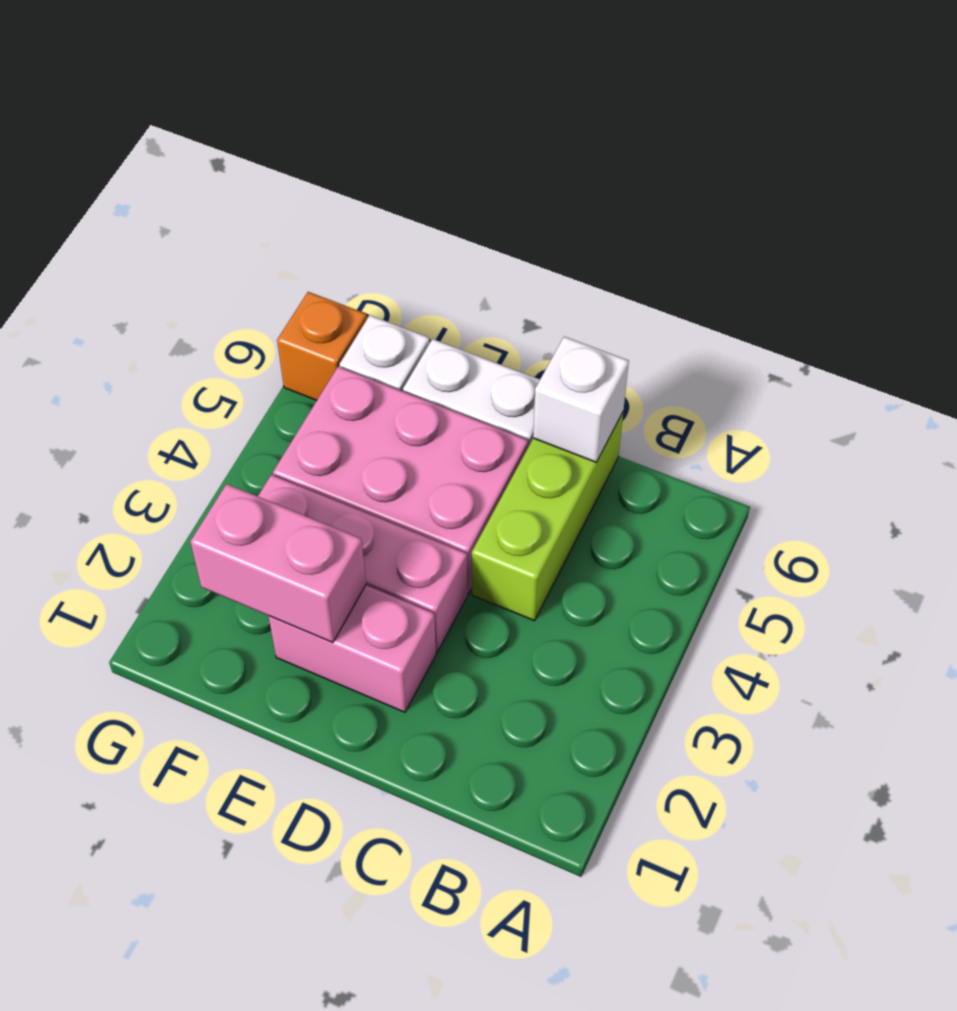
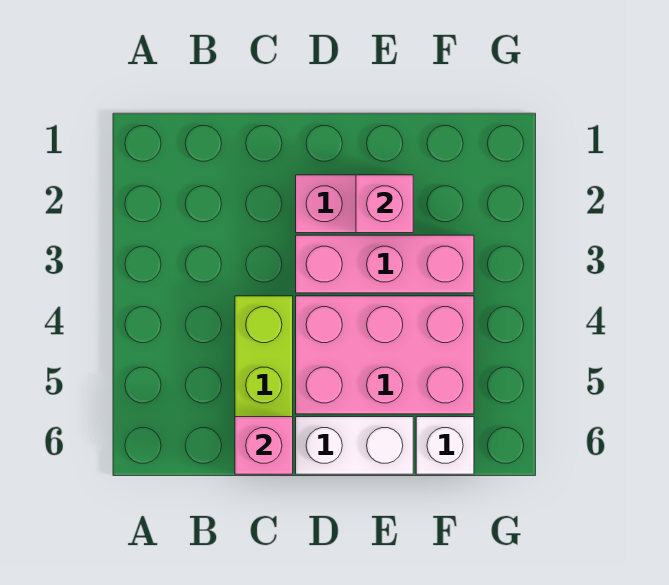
white 1x1 brick [533,337,629,462] -> pink 1x1 brick [235,417,293,474]
pink 1x2 brick [190,484,366,642] -> pink 1x1 brick [356,175,413,233]
orange 1x1 brick [277,292,367,400] -> none

